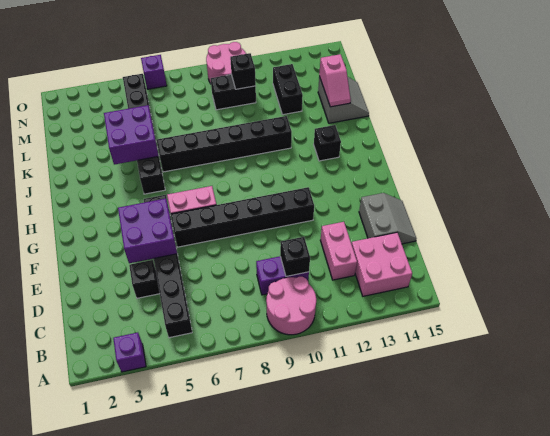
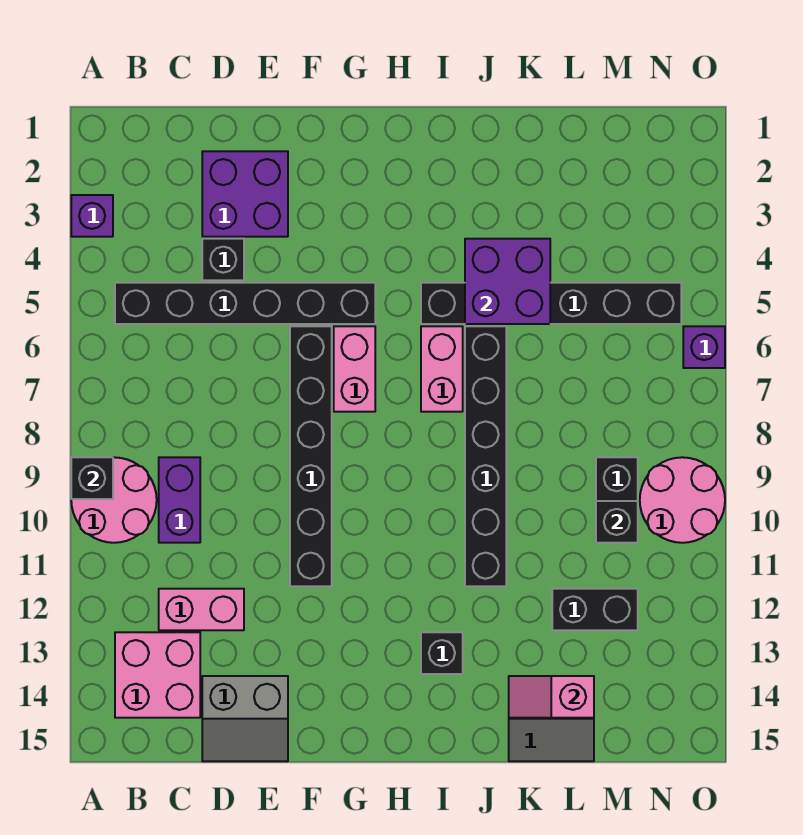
black 1x1 brick [280,237,310,276] -> black 1x1 brick moved to [71,457,113,499]
purple 2x2 brick [118,199,177,263] -> purple 2x2 brick moved to [202,151,288,237]
none -> pink 1x2 brick [421,326,463,412]

